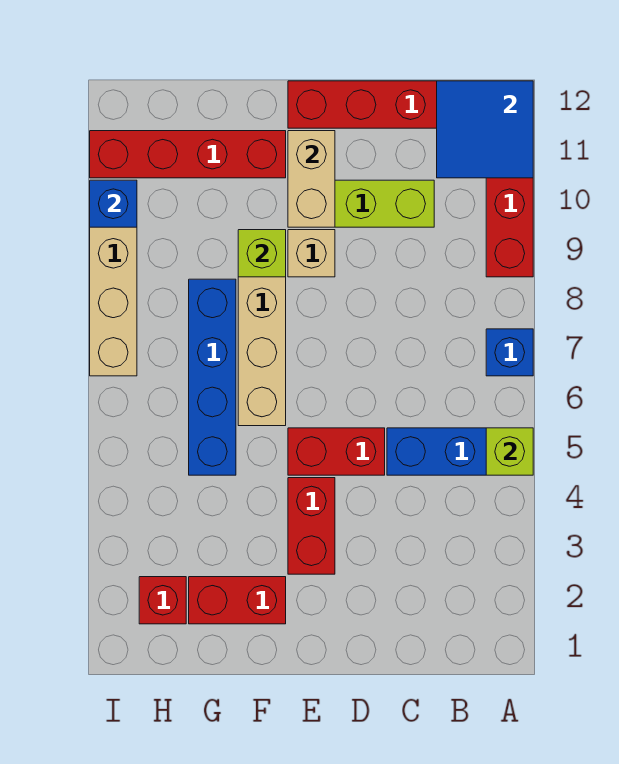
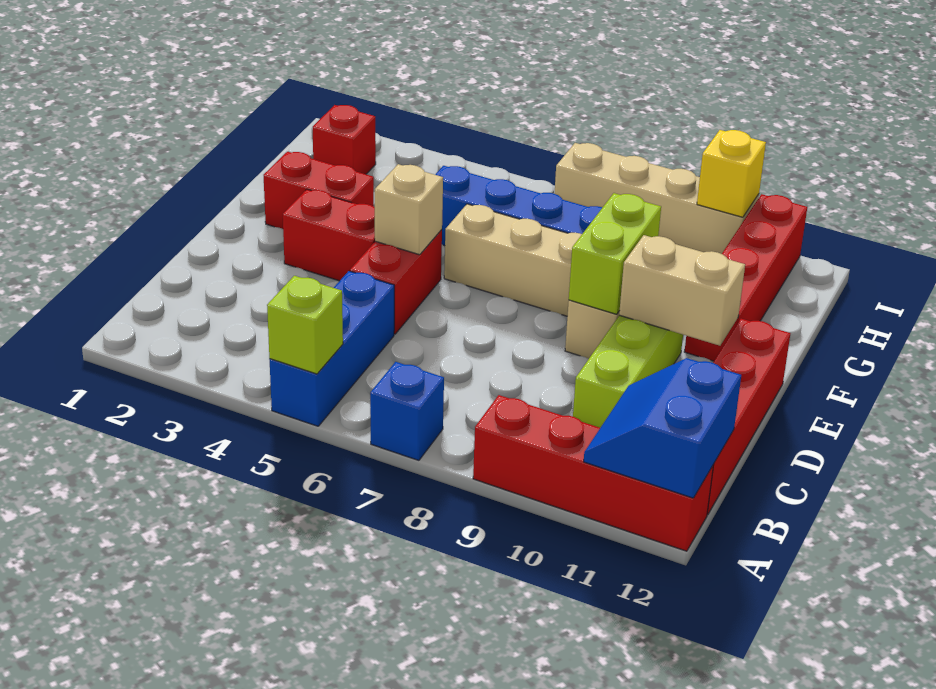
blue 2x2 tile [437,81,533,178] -> blue 2x2 slope [584,358,741,498]
none -> tan 1x1 brick [375,164,443,255]
red 1x2 brick [189,577,286,624] -> red 1x2 brick turned to [264,152,374,229]
lime 1x1 brick [238,230,286,277] -> lime 1x2 brick [569,193,661,314]
blue 1x1 brick [90,180,137,227] -> yellow 1x1 brick [697,130,766,217]

